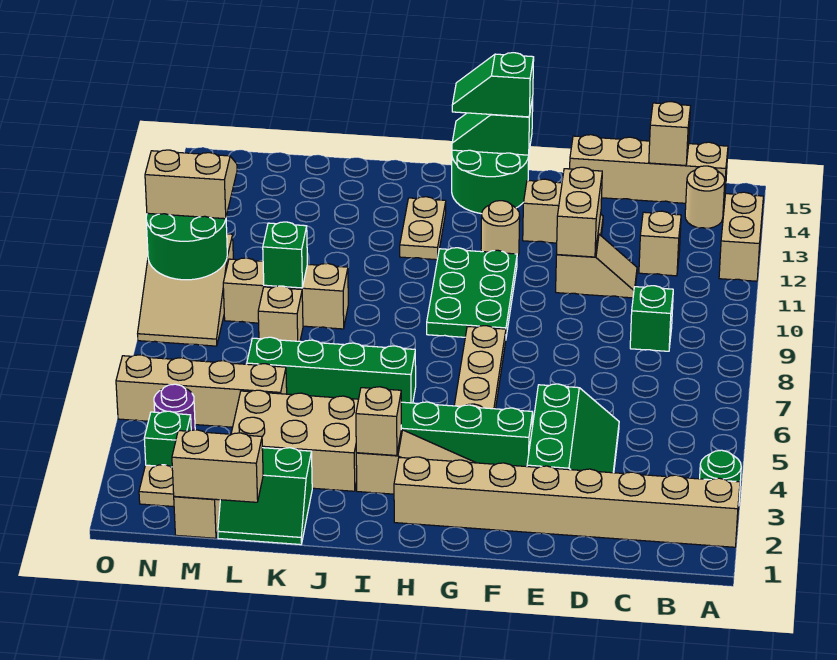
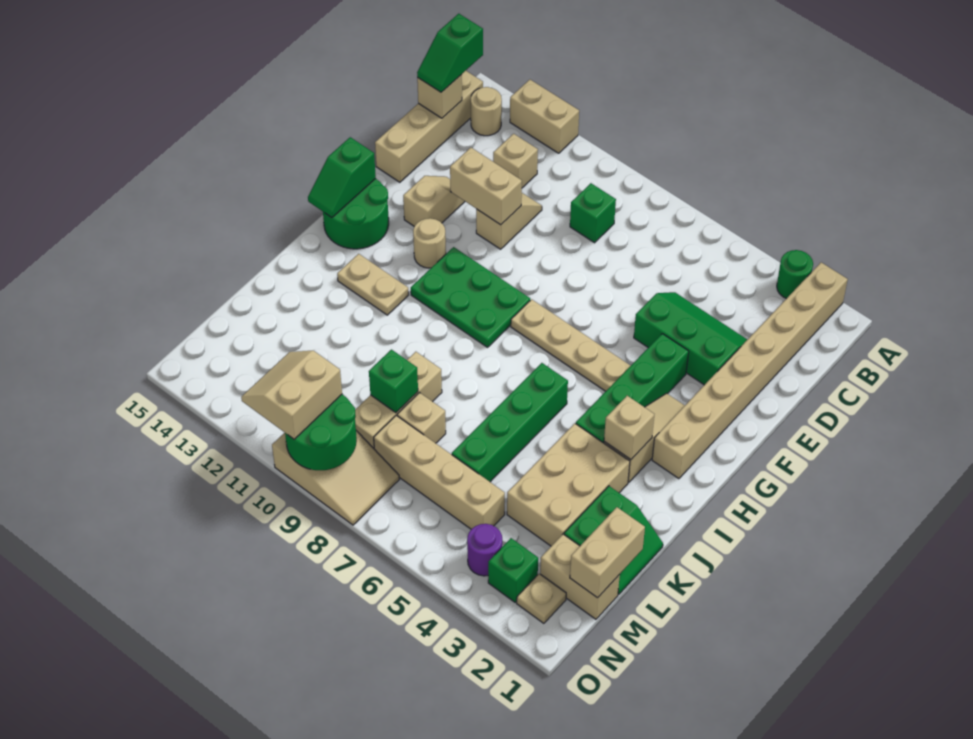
green 1x2 slope [452,53,534,117] -> green 1x2 slope moved to [417,14,483,92]
tan 1x4 brick [116,355,287,427] -> tan 1x4 brick turned to [374,415,505,529]

